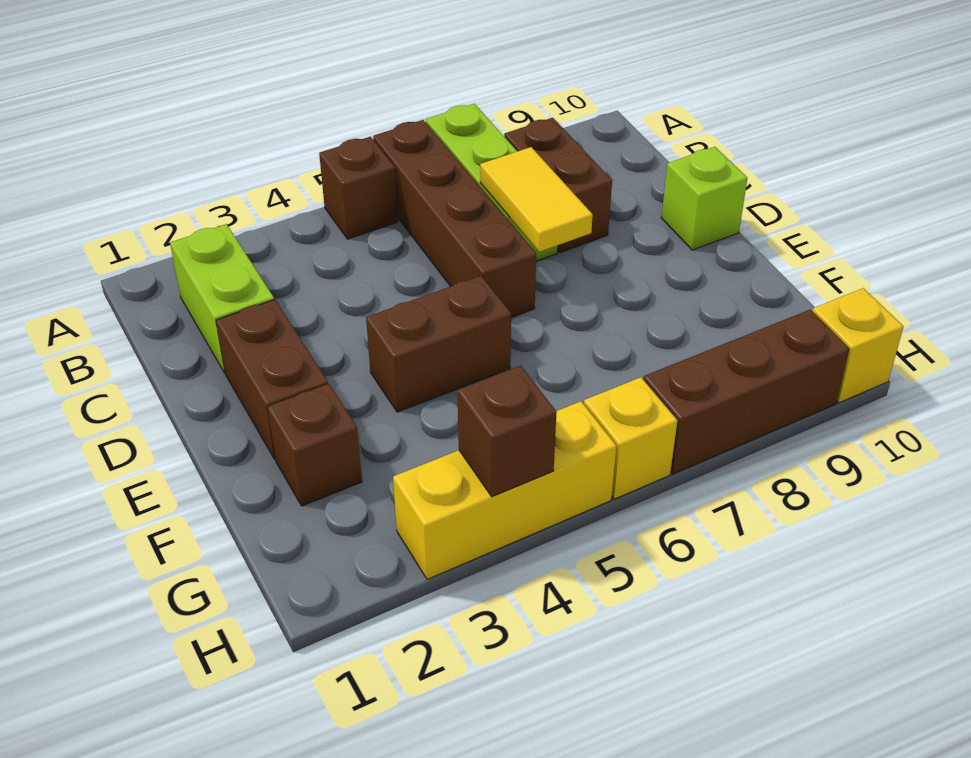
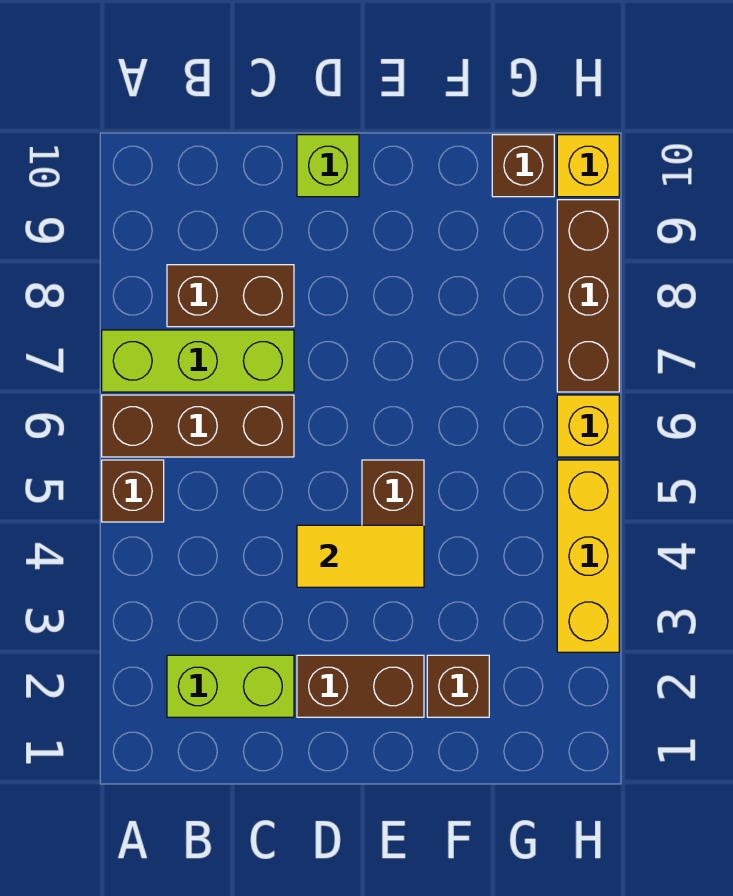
brown 1x4 brick [373,120,536,318] -> brown 1x3 brick [102,395,294,457]
yellow 1x2 tile [480,147,593,252] -> yellow 1x2 tile moved to [297,525,424,587]
brown 1x1 brick [458,366,557,497] -> brown 1x1 brick moved to [492,135,554,197]

